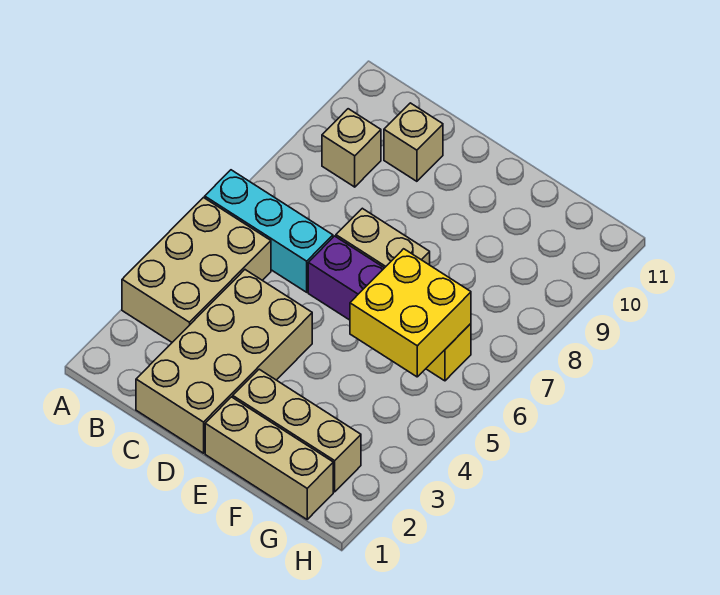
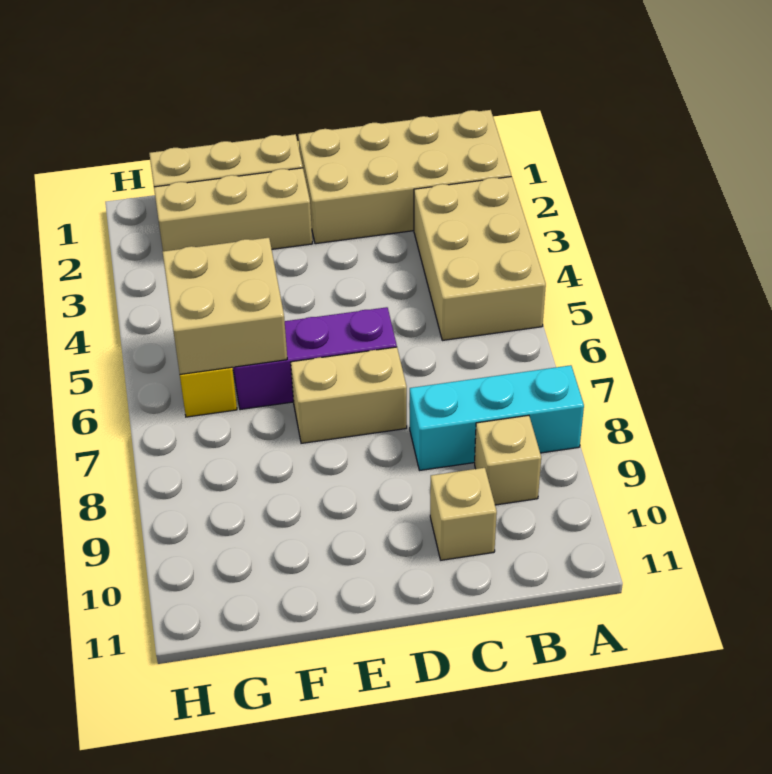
cyan 1x3 brick [205,170,333,292] -> cyan 1x3 brick moved to [410,365,584,470]
tan 2x4 brick [136,270,312,453] -> tan 2x4 brick turned to [298,110,511,244]
yellow 2x2 brick [350,249,471,377] -> tan 2x2 brick [163,238,287,374]

